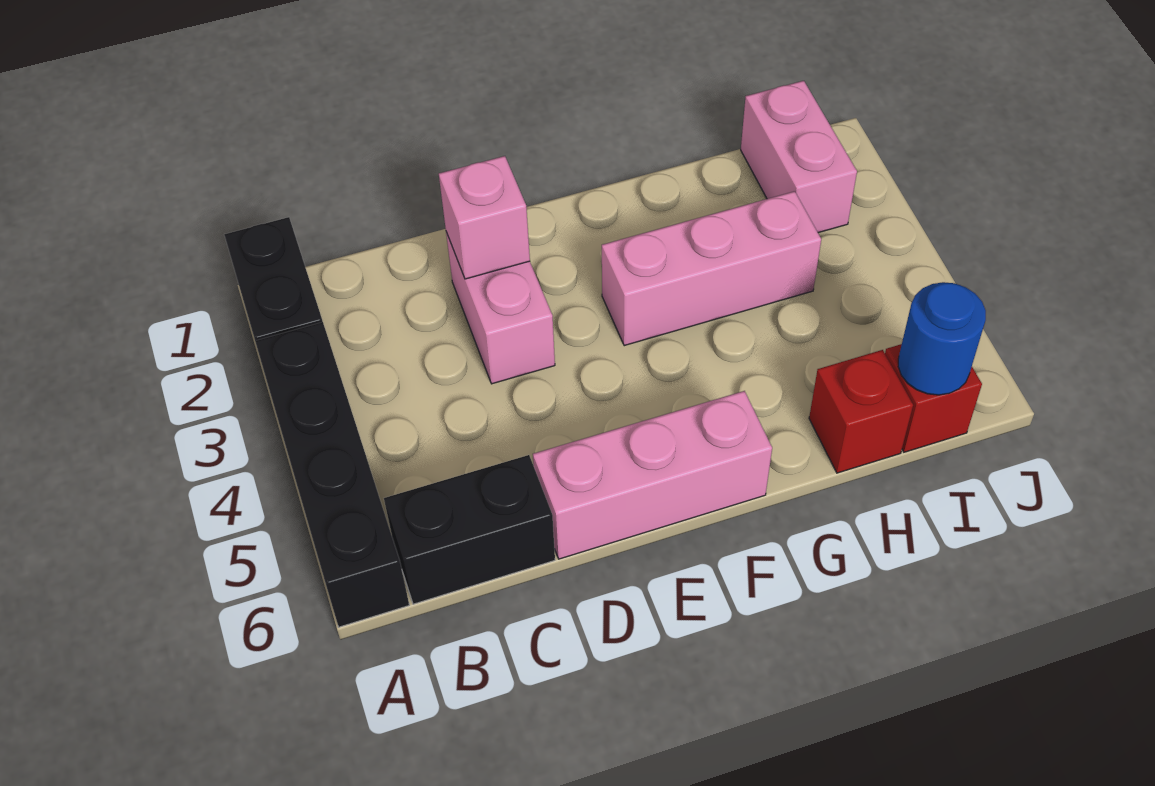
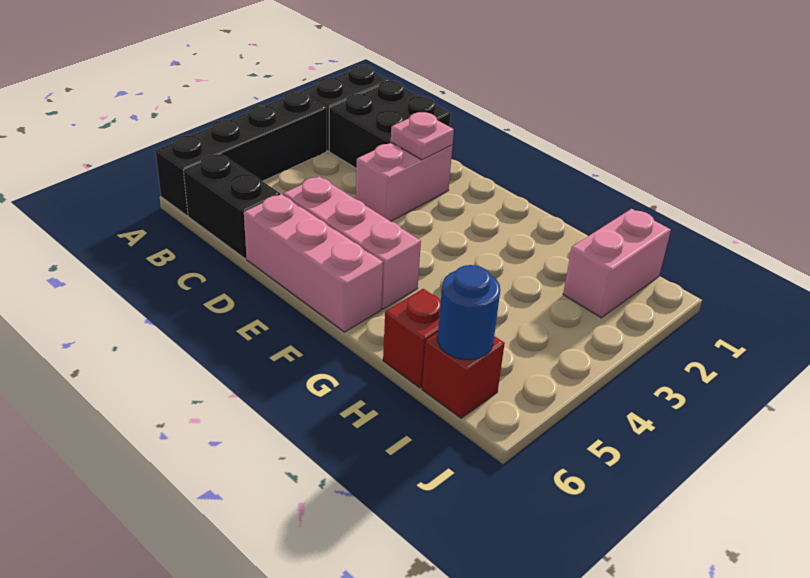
none -> black 2x2 brick [329,81,451,168]
pink 1x1 brick [439,156,530,279] -> pink 1x1 plate [391,112,454,160]
pink 1x3 brick [602,191,821,346] -> pink 1x3 brick moved to [283,176,421,309]

